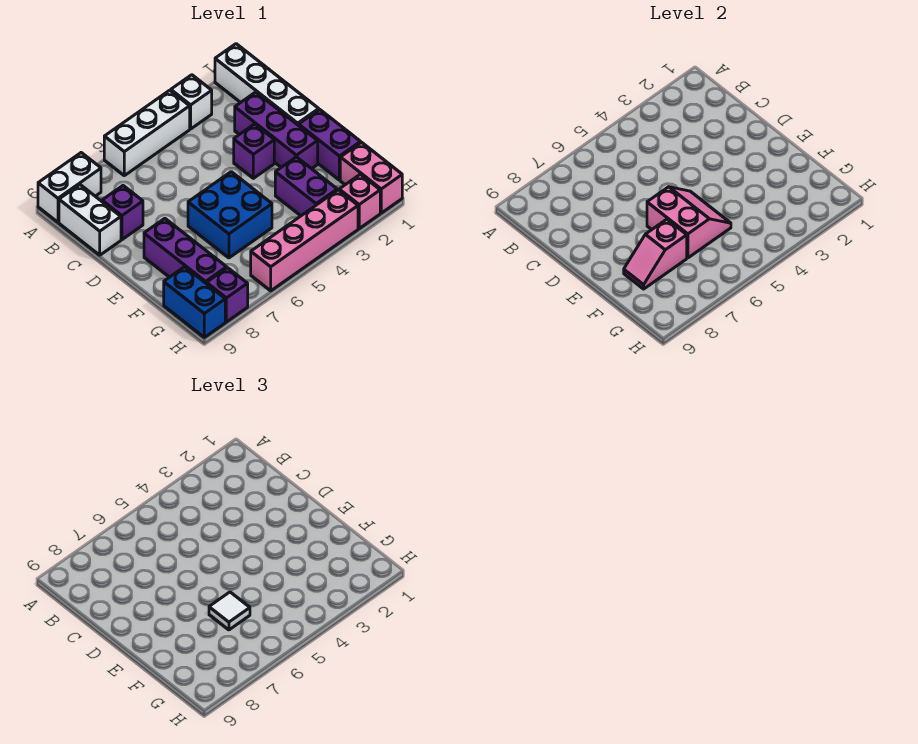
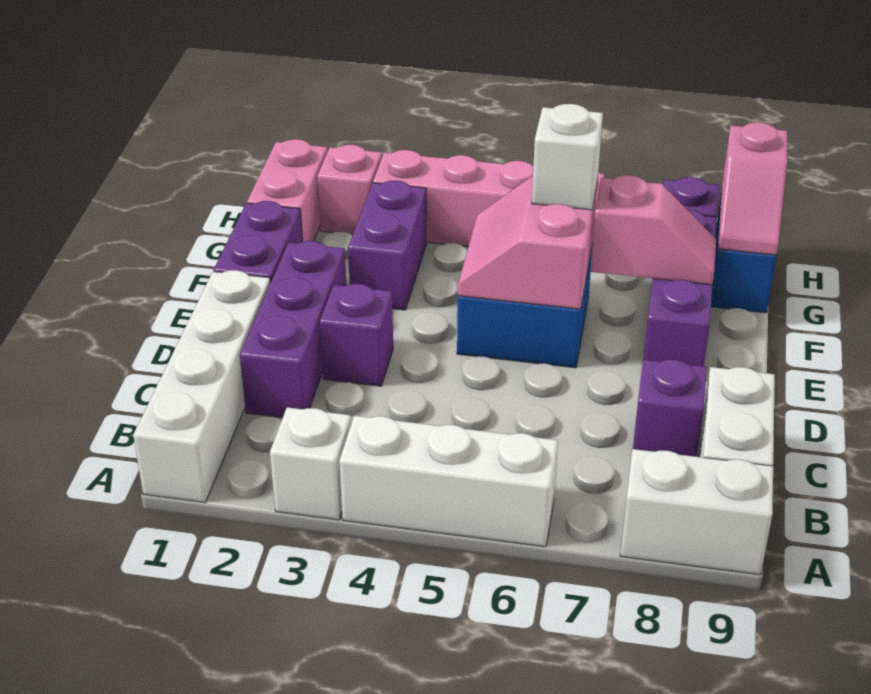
white 1x1 tile [209,592,250,630] -> white 1x1 brick [532,104,603,210]
none -> pink 1x2 slope [718,122,787,255]

